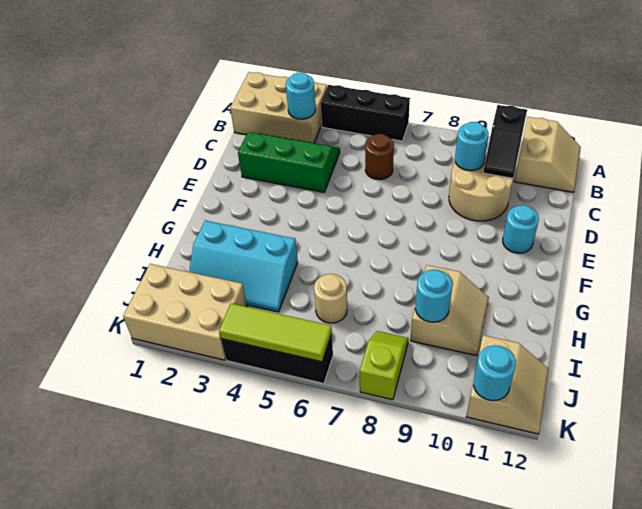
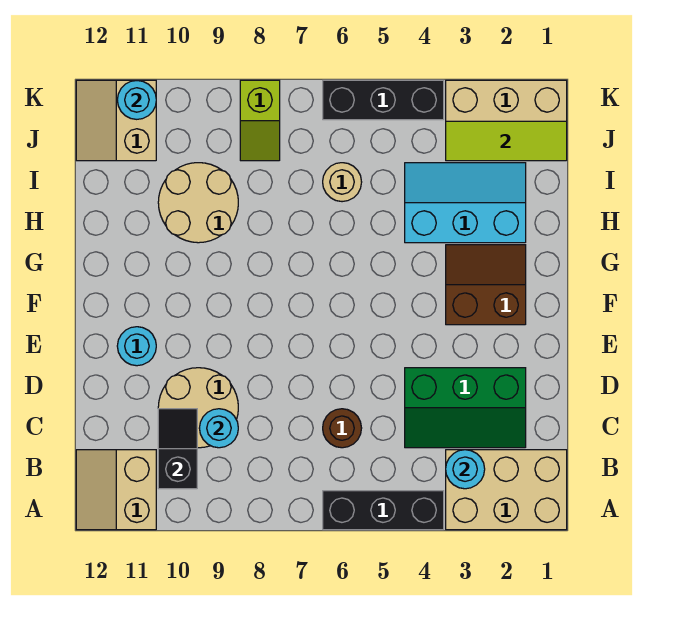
none -> brown 2x2 slope [446,245,526,325]
tan 2x2 slope [410,265,489,356] -> tan 2x2 round brick [158,163,238,243]
cyan 1x1 round brick [415,270,452,322] -> none
lime 1x3 tile [219,304,332,362] -> lime 1x3 tile moved to [446,121,567,161]

